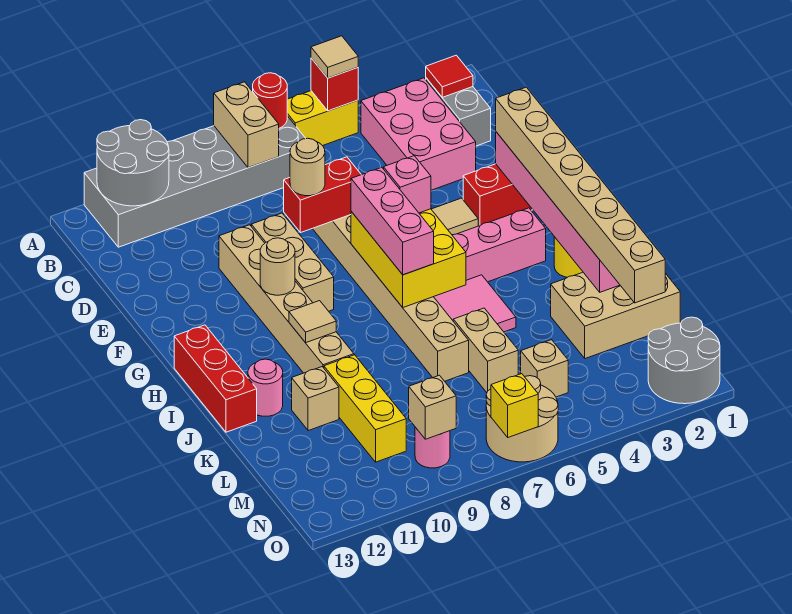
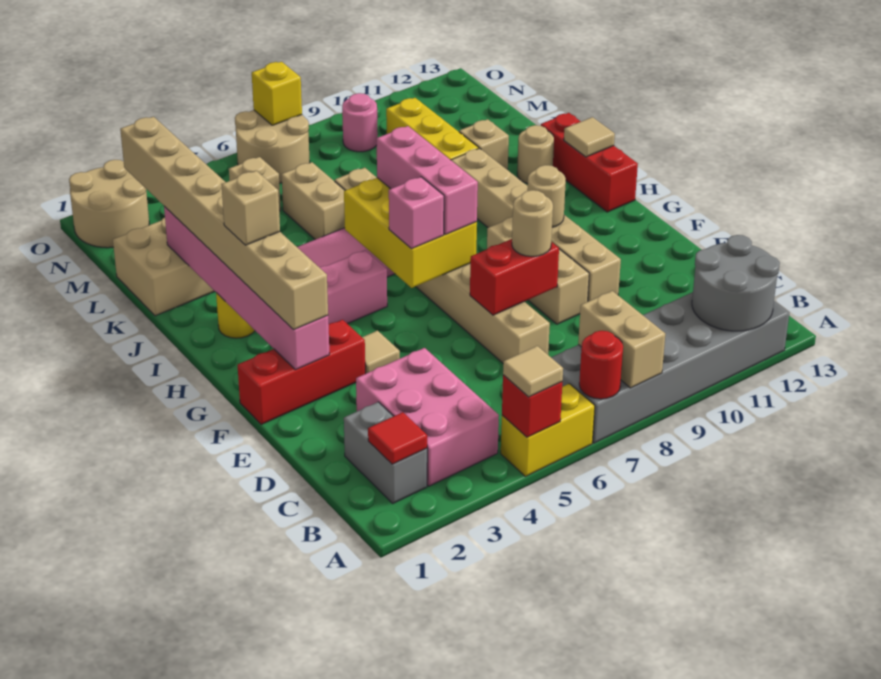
tan 1x1 tile [289,301,336,343] -> tan 1x1 tile moved to [564,117,615,157]
pink 1x1 round brick [248,359,283,416] -> tan 1x1 round brick [517,125,554,184]
grey 2x2 round brick [648,317,720,404] -> tan 2x2 round brick [69,160,149,248]
tan 1x1 brick [409,375,456,439] -> tan 1x1 brick moved to [221,171,280,245]

